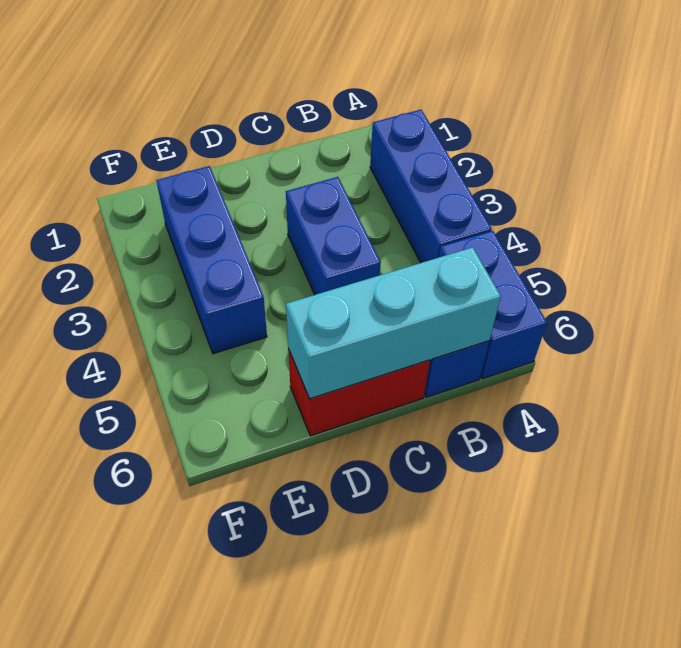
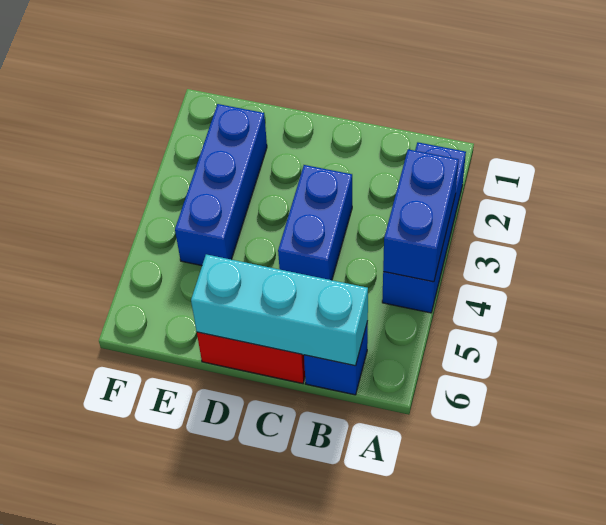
blue 1x2 brick [439,231,547,379] -> blue 1x2 brick moved to [383,149,459,282]

